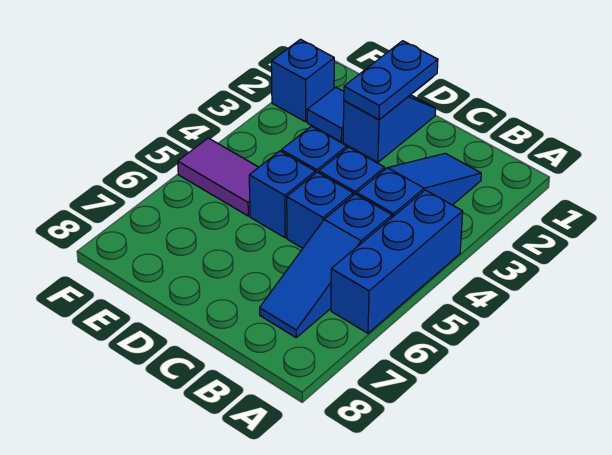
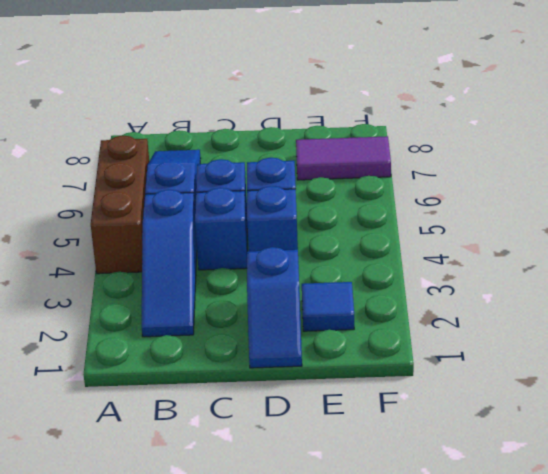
blue 1x3 brick [331,190,463,333] -> brown 1x3 brick [91,135,149,274]
blue 1x2 plate [344,41,438,119] -> none
purple 1x2 tile [178,138,259,216] -> purple 1x2 tile moved to [296,136,391,180]
blue 1x1 brick [271,39,334,122] -> none

